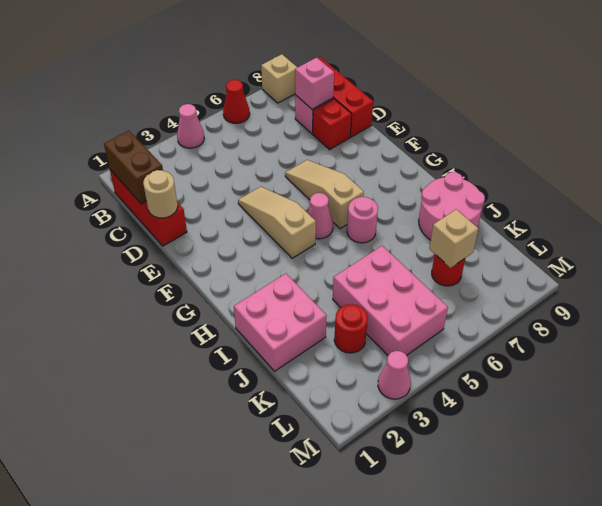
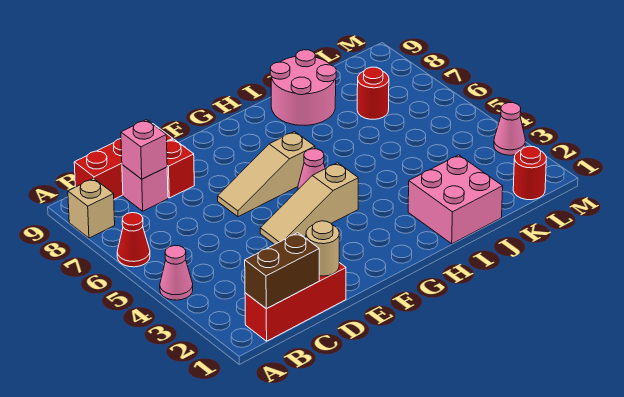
pink 1x1 round brick [347,197,378,243] -> none
pink 2x3 brick [333,246,448,355] -> none
red 1x1 round brick [334,304,368,353] -> red 1x1 round brick moved to [513,146,546,200]
tan 1x1 brick [429,209,478,268] -> none

